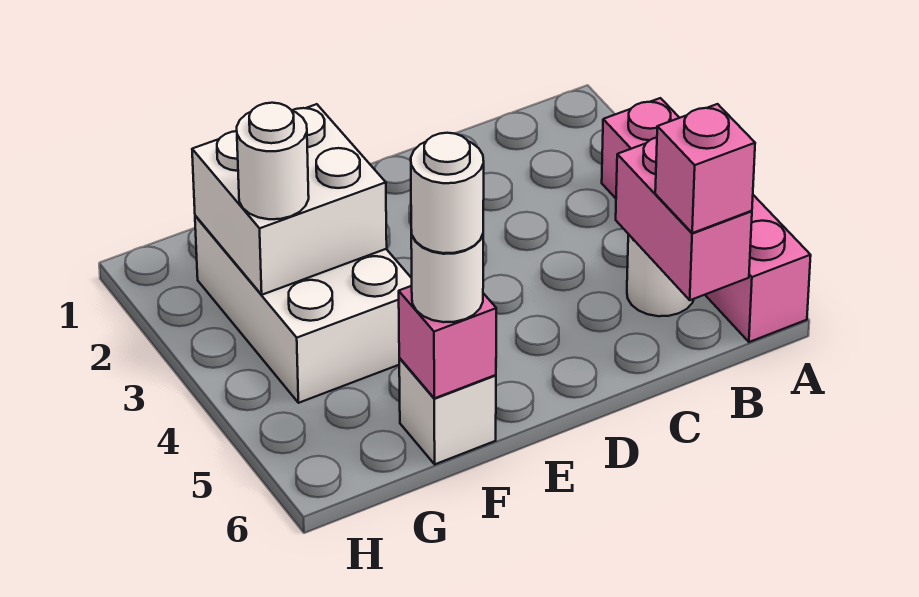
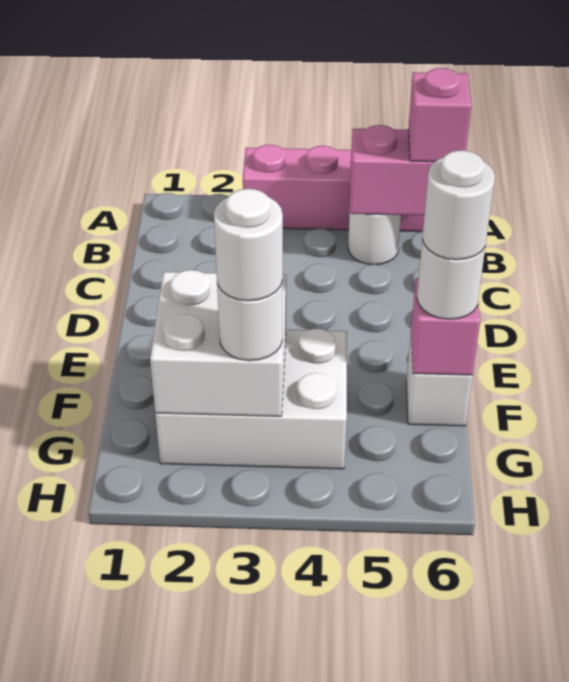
none -> white 1x1 round brick [214,189,283,301]

